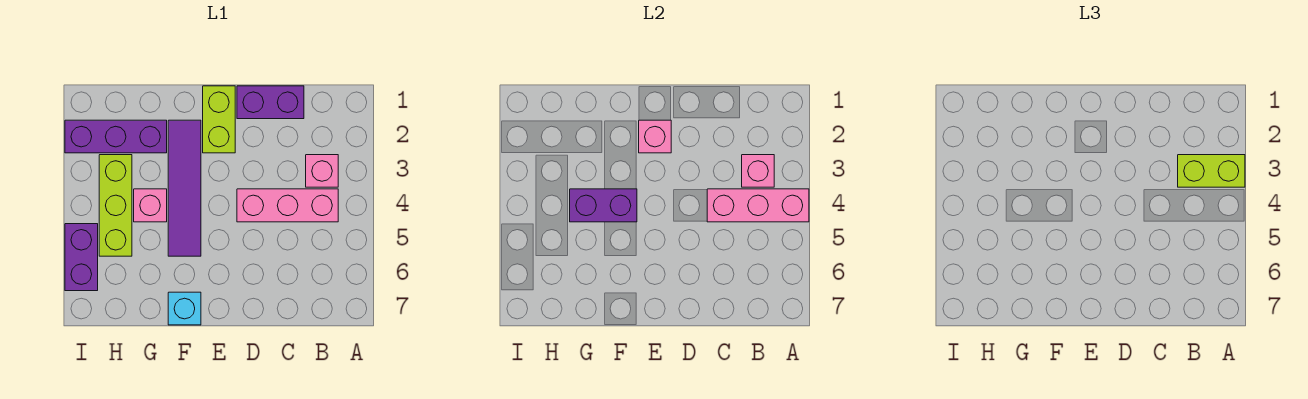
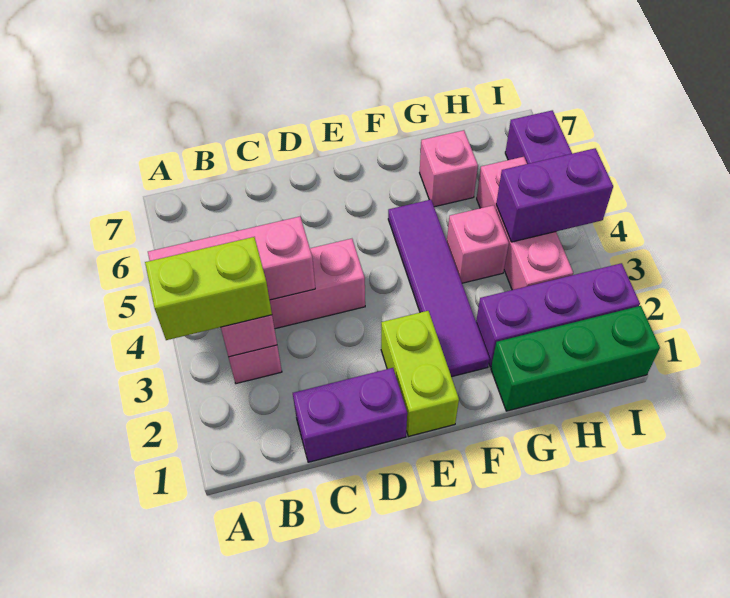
pink 1x1 brick [639,120,671,153] -> pink 1x1 brick moved to [420,130,478,207]
purple 1x2 brick [570,189,637,222] -> purple 1x2 brick moved to [496,148,613,242]
cyan 1x1 brick [168,292,201,325] -> none
none -> green 1x3 brick [491,306,660,411]
lime 1x3 brick [99,155,132,256] -> pink 1x3 brick [477,157,573,290]

